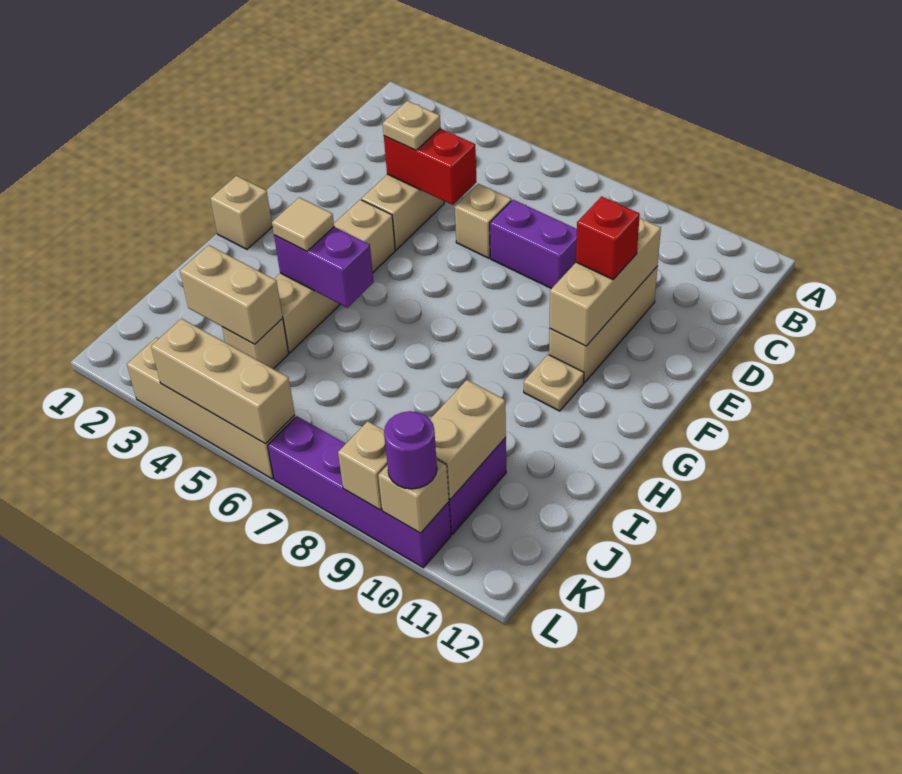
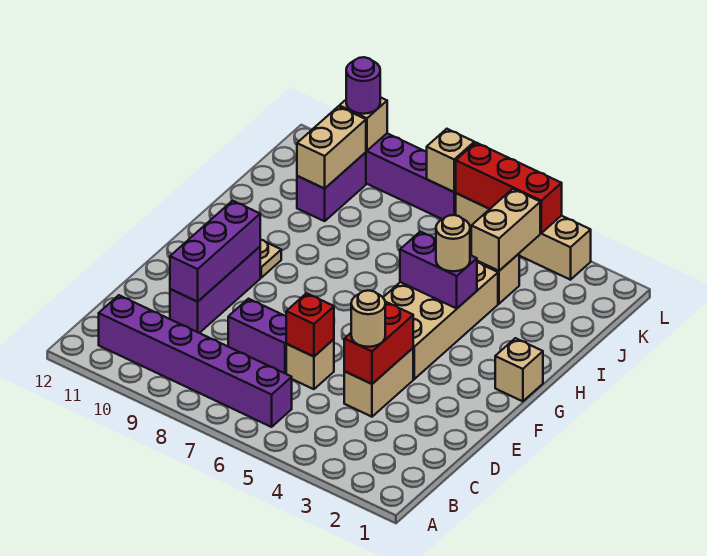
none -> purple 1x6 brick [99,295,292,427]
red 1x2 brick [384,128,477,205] -> red 1x2 brick turned to [344,302,413,384]
tan 1x1 plate [383,101,441,150] -> tan 1x1 round brick [351,291,385,347]
tan 1x3 brick [549,266,658,382] -> purple 1x3 brick [170,247,260,333]
tan 1x3 brick [550,217,661,346] -> purple 1x3 brick [170,201,260,302]
red 1x1 brick [576,196,640,280] -> red 1x1 brick moved to [286,293,334,357]
tan 1x4 brick [274,200,395,353] -> tan 2x4 brick [383,262,498,379]
tan 1x1 tile [272,197,334,251] -> tan 1x1 round brick [436,215,470,271]
tan 1x2 brick [180,245,283,344] -> tan 1x2 brick turned to [471,189,540,271]
tan 1x3 brick [151,319,295,444] -> red 1x3 brick [456,143,562,233]
tan 1x1 brick [338,421,387,510] -> tan 1x1 brick moved to [427,129,474,192]

